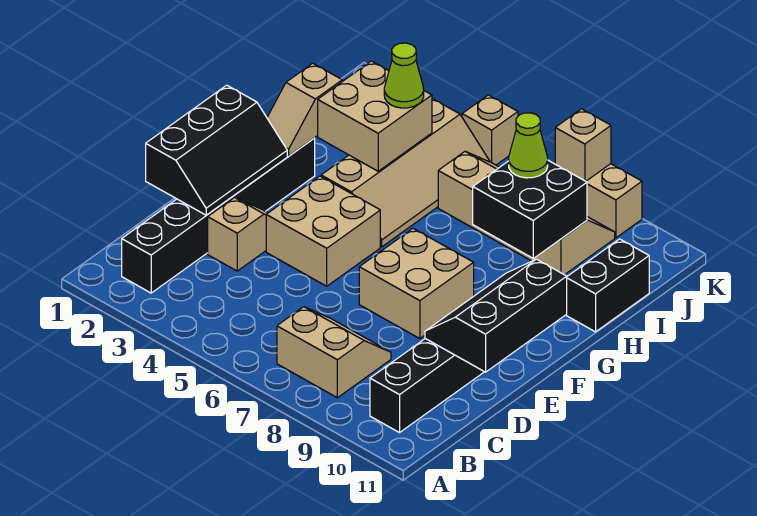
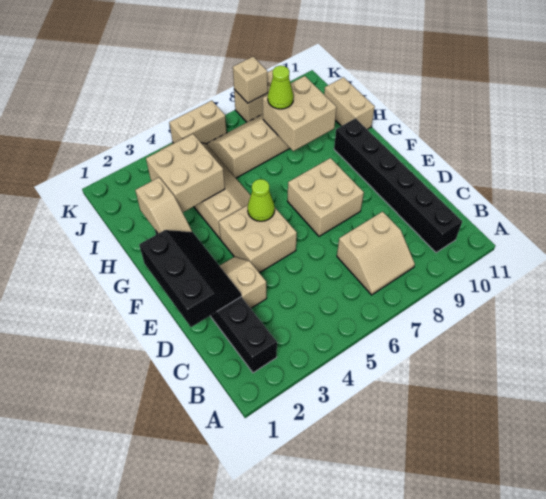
tan 2x2 slope [277,307,391,398] -> tan 2x2 slope turned to [337,212,415,295]
black 2x3 slope [425,259,567,372] -> none
black 2x2 brick [473,160,587,258] -> tan 2x2 brick [263,76,337,151]
black 1x2 brick [566,239,649,332] -> tan 1x2 brick [324,77,375,129]
lime 1x1 cone [384,43,424,108] -> lime 1x1 cone moved to [248,179,275,221]
tan 1x1 brick [462,95,518,165] -> tan 1x2 brick [169,101,227,144]

